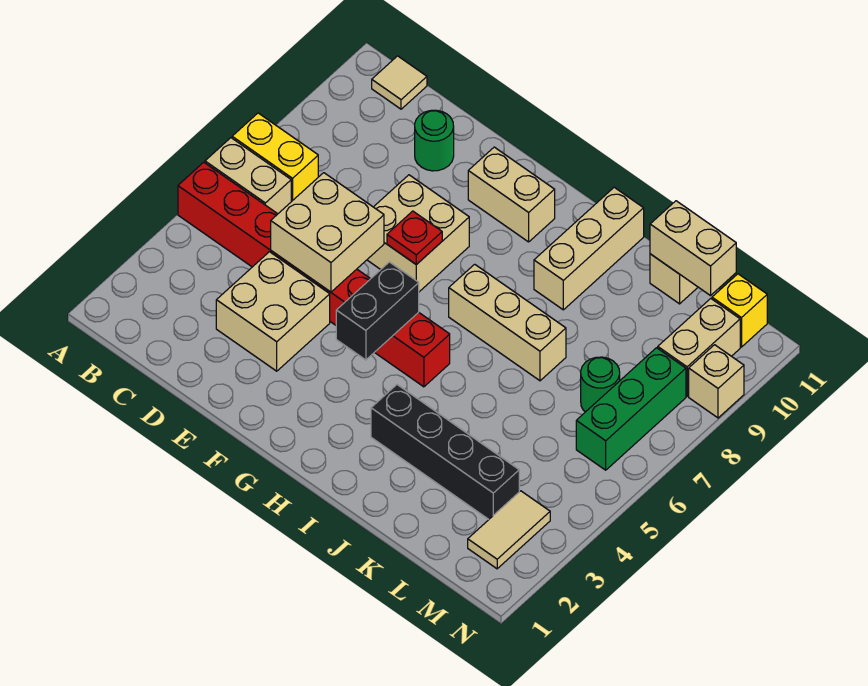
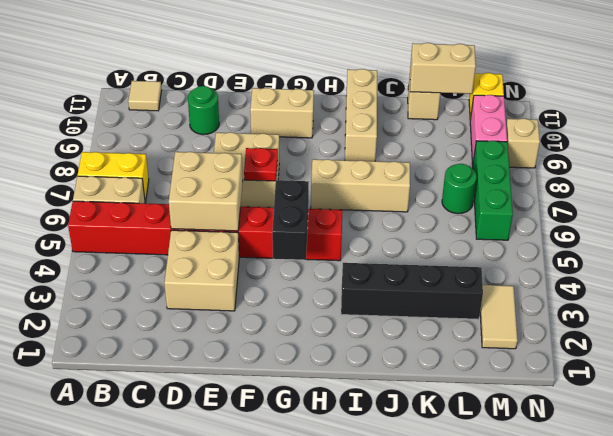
tan 1x2 brick [658,299,740,396] -> pink 1x2 brick [470,95,507,164]

